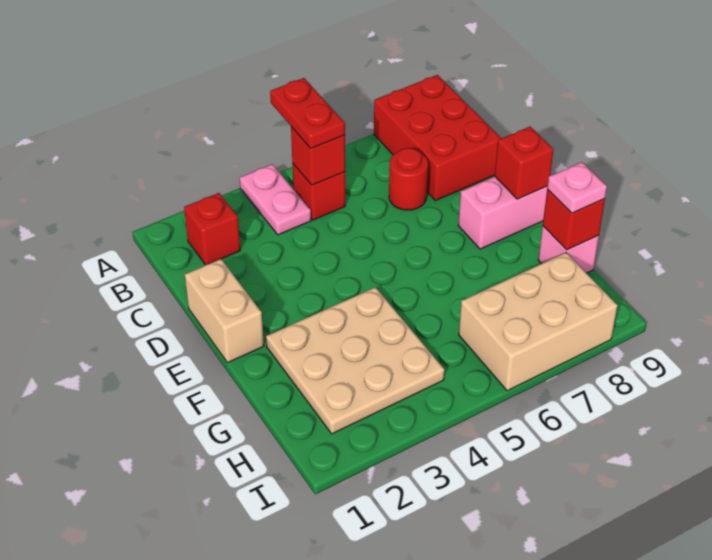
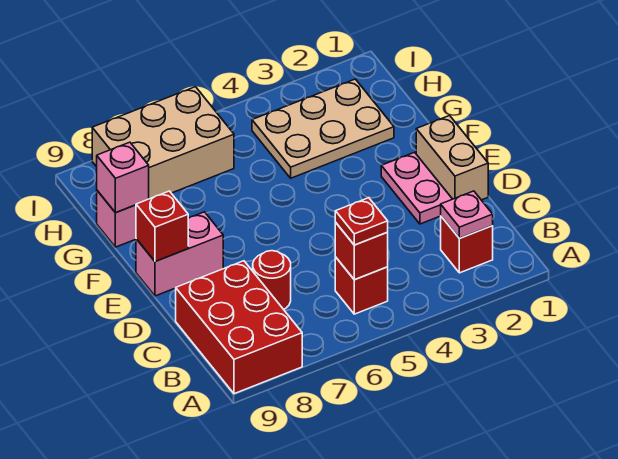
pink 1x2 plate [240,164,311,235] -> pink 1x2 plate moved to [381,152,452,224]
red 1x2 plate [270,78,345,148] -> red 1x1 plate [335,198,388,245]
tan 3x3 plate [266,287,444,434] -> tan 2x3 plate [252,79,394,178]
red 1x1 brick [543,189,605,250] -> pink 1x1 brick [97,142,149,213]
pink 1x1 plate [547,162,607,213] -> pink 1x1 plate moved to [441,191,493,238]

